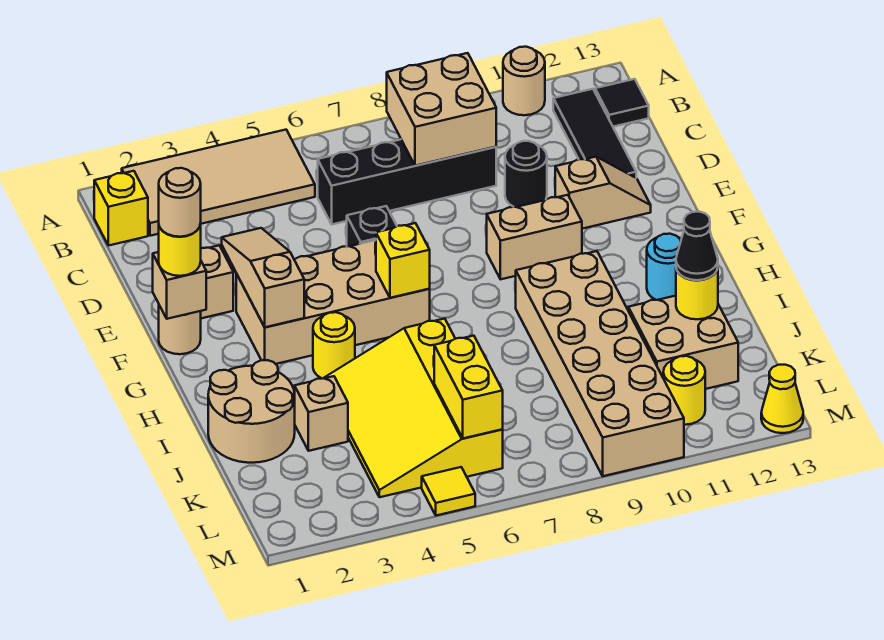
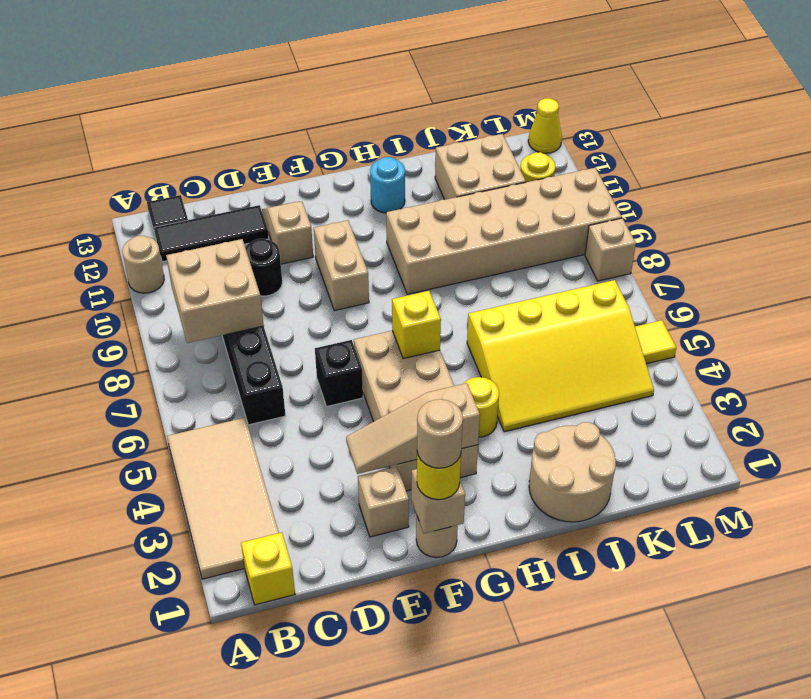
tan 1x1 brick [295,376,348,451] -> tan 1x1 brick moved to [585,218,636,281]
yellow 1x1 round brick [676,268,718,319] -> none
black 1x1 cone [676,212,718,280] -> none
yellow 1x2 brick [434,336,503,439] -> none

